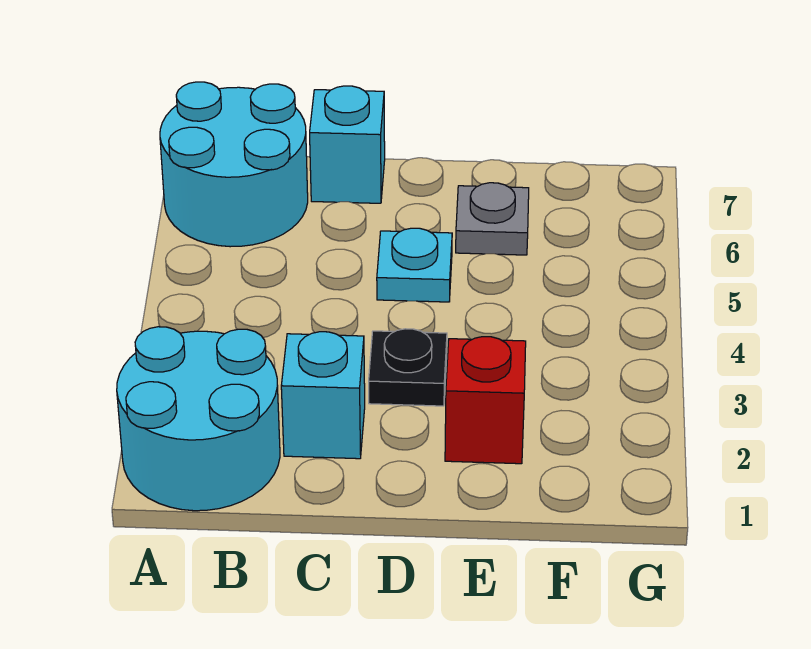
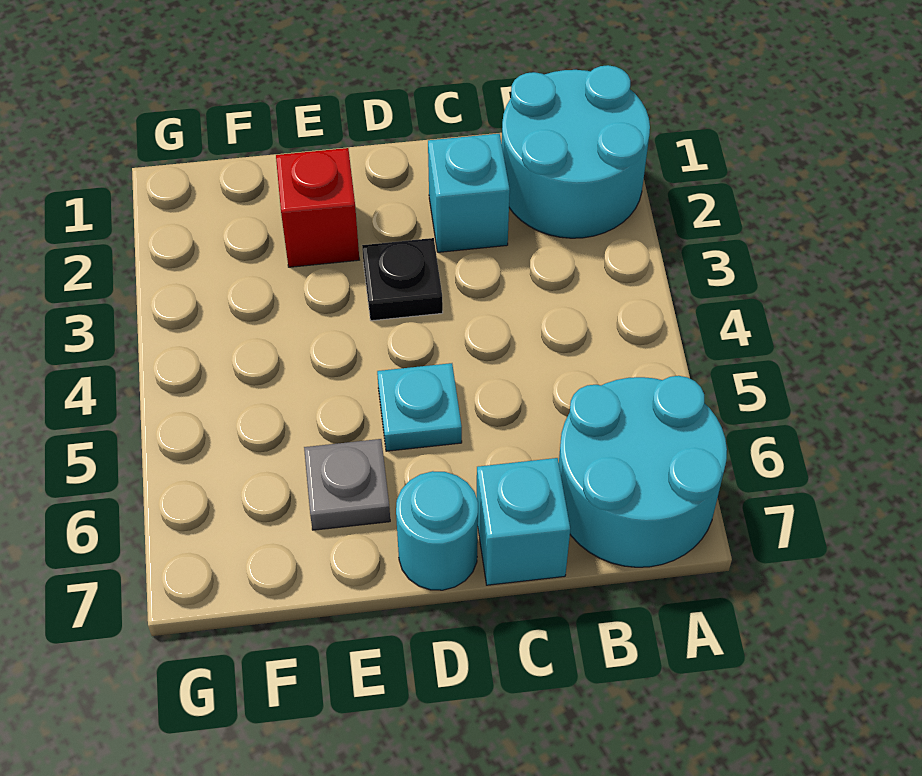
none -> cyan 1x1 round brick [396,471,478,590]

